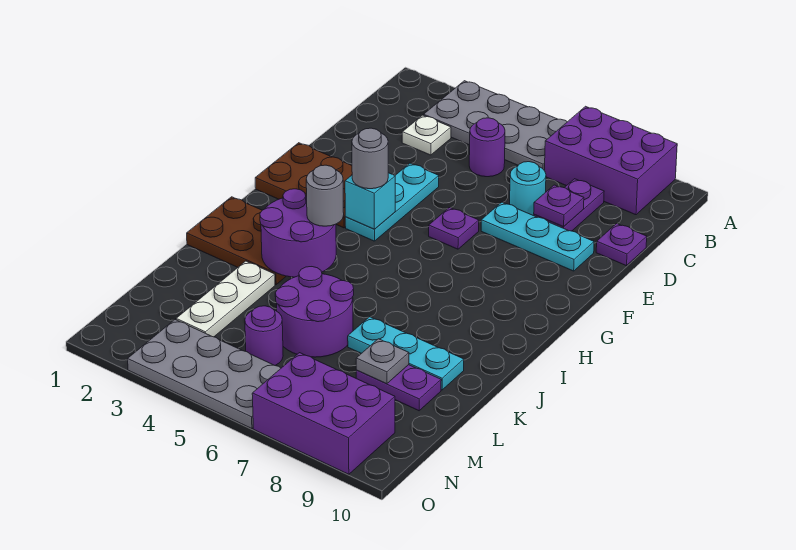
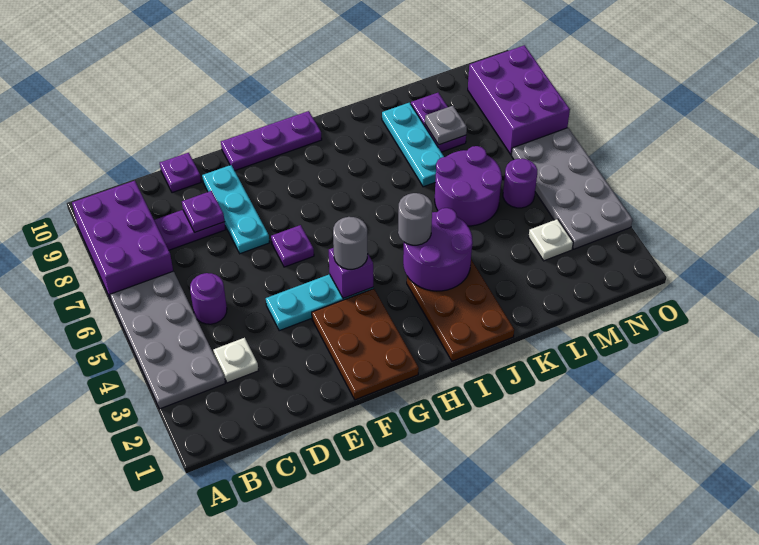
cyan 1x1 round brick [510,162,546,216] -> none
none -> purple 1x3 plate [221,111,322,171]
cyan 1x1 brick [345,173,395,229] -> purple 1x1 brick [329,248,373,298]
white 1x3 plate [176,261,275,337] -> white 1x1 plate [528,219,573,261]

